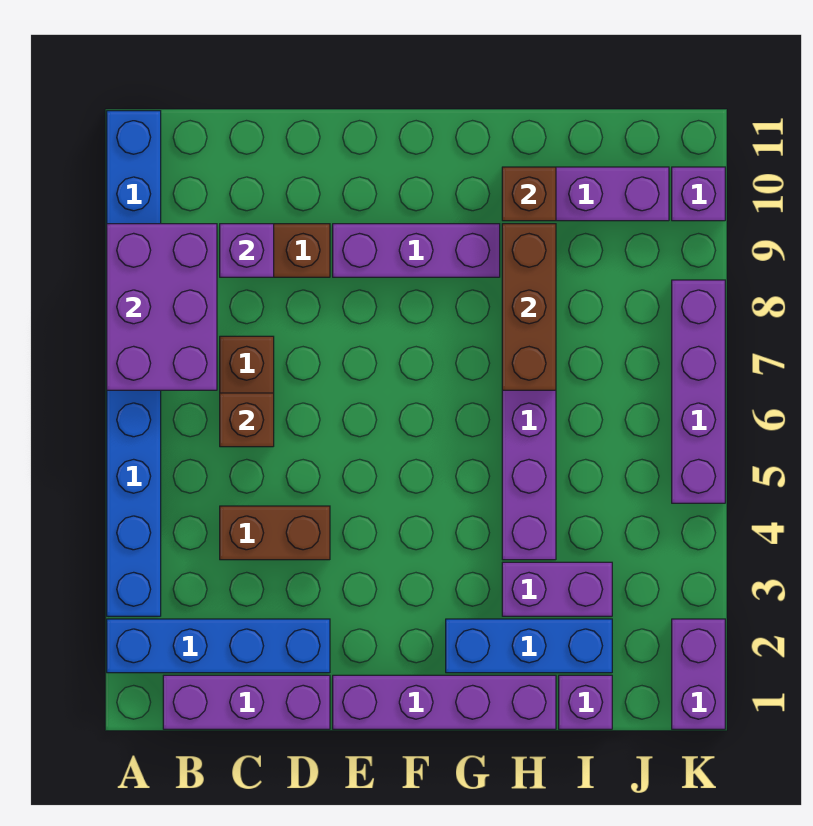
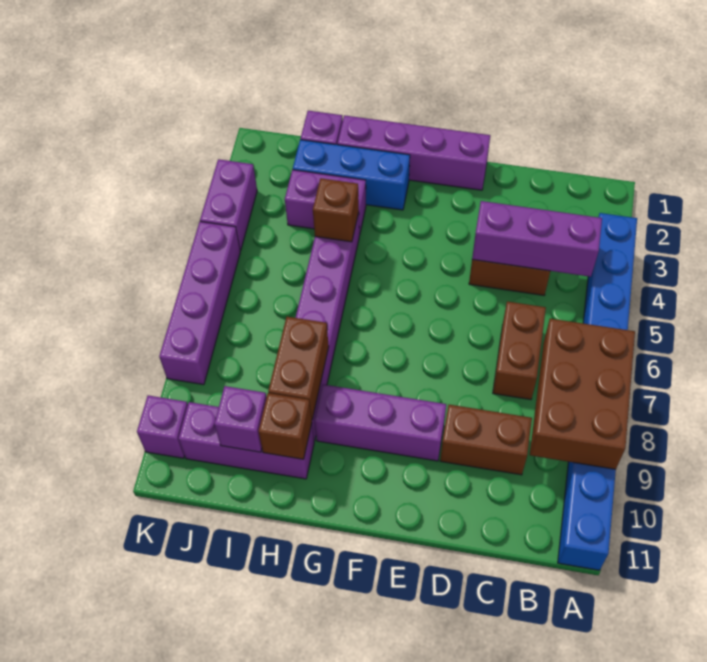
blue 1x4 brick [107,619,330,673] -> none
purple 2x3 brick [107,224,217,390] -> brown 2x3 brick [530,319,635,469]
purple 1x3 brick [163,675,330,729] -> purple 1x3 brick moved to [472,201,602,277]
brown 1x1 brick [220,393,274,447] -> brown 1x1 brick moved to [313,178,359,242]
purple 1x1 brick [220,224,274,277] -> purple 1x1 brick moved to [214,386,267,452]
brown 1x3 brick [502,224,556,390] -> brown 1x2 brick [268,317,329,419]
purple 1x2 brick [672,619,725,729] -> purple 1x2 brick moved to [200,159,257,251]

